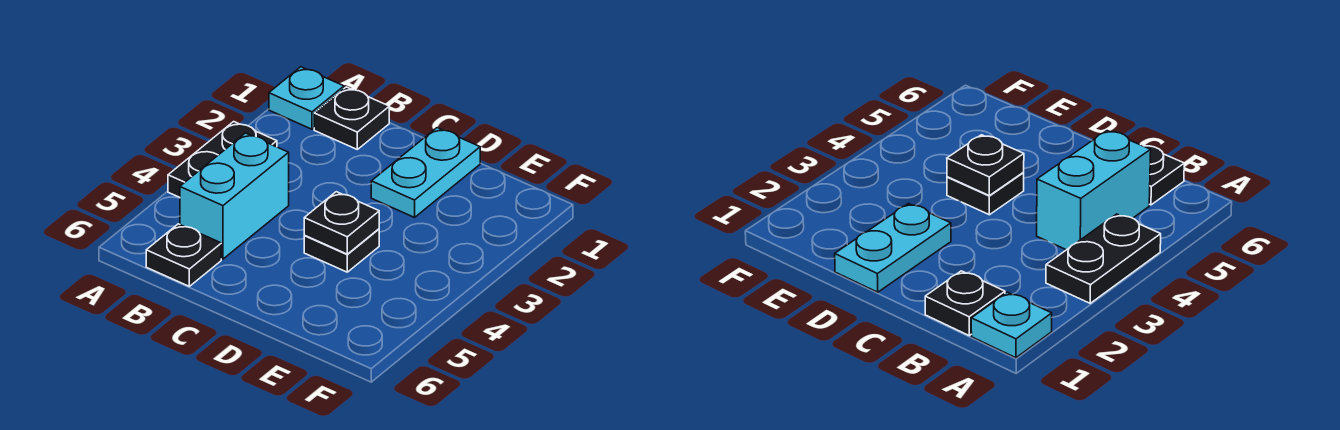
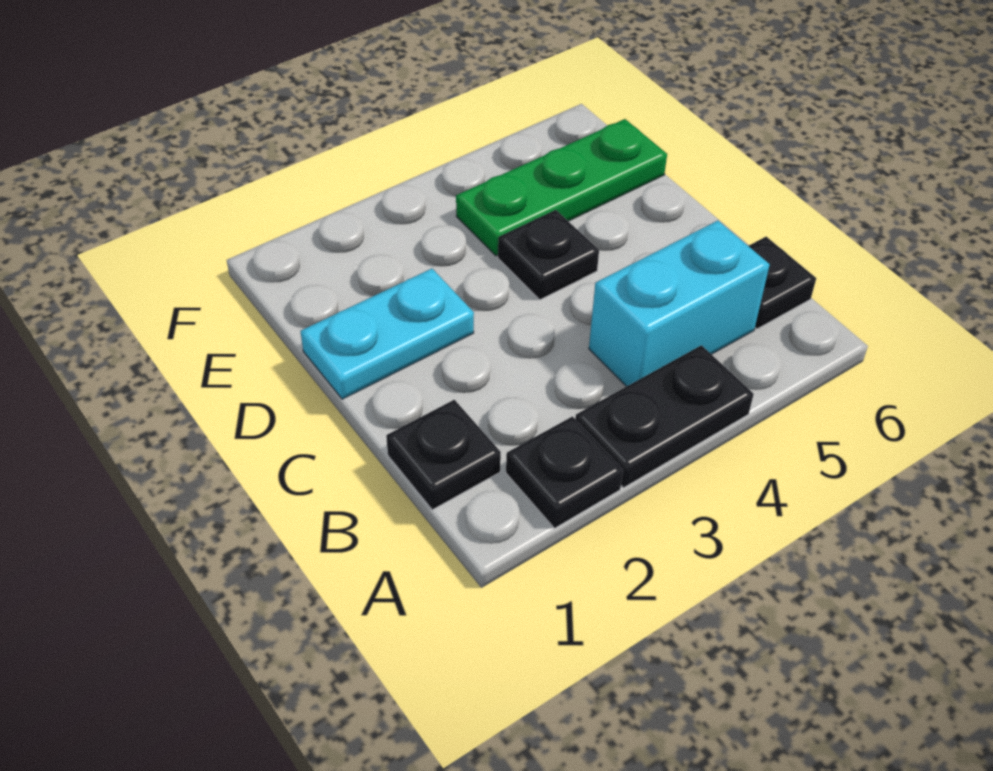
cyan 1x1 plate [269,67,344,129] -> none
black 1x1 plate [304,192,379,254] -> black 1x1 plate moved to [506,416,623,528]
none -> green 1x3 plate [456,119,667,256]

